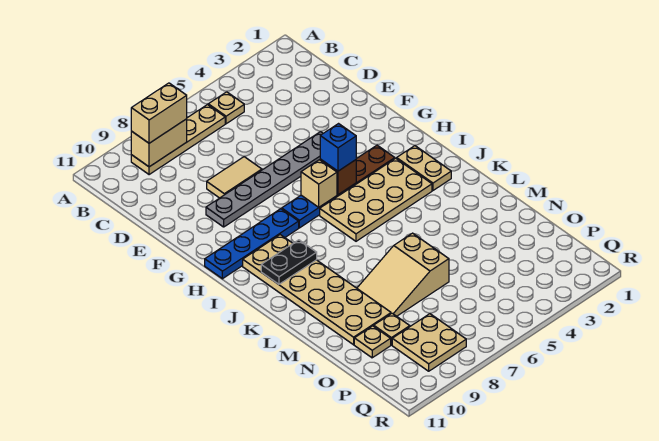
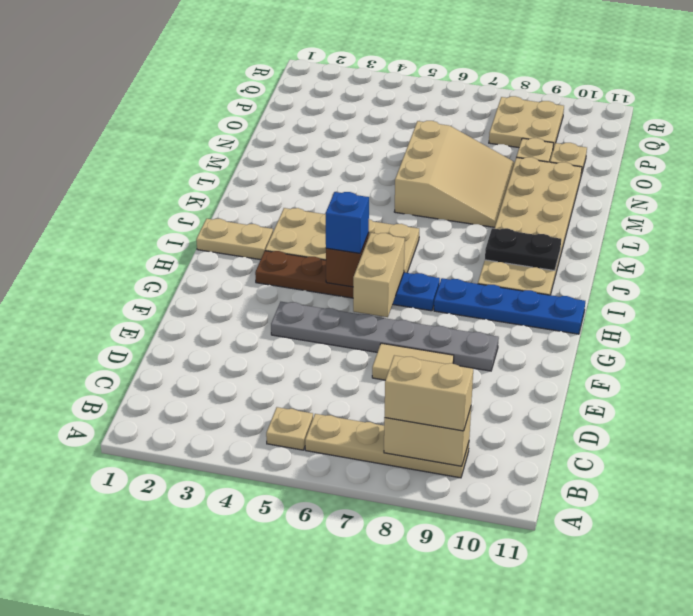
tan 1x1 brick [301,160,337,207] -> tan 1x2 brick [353,233,405,317]
tan 1x2 plate [397,146,451,190] -> tan 1x2 plate turned to [196,219,273,260]
tan 2x3 slope [357,233,449,316] -> tan 3x3 slope [394,121,514,227]

